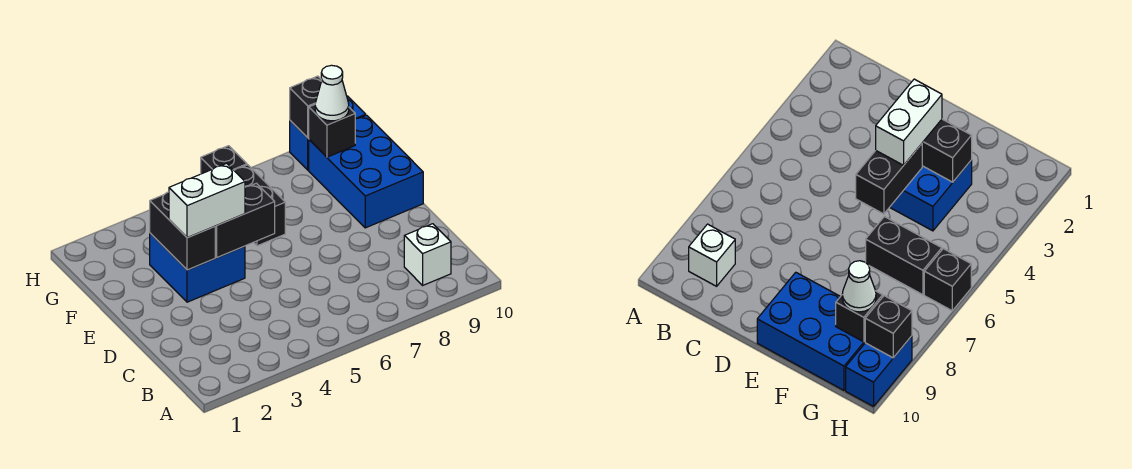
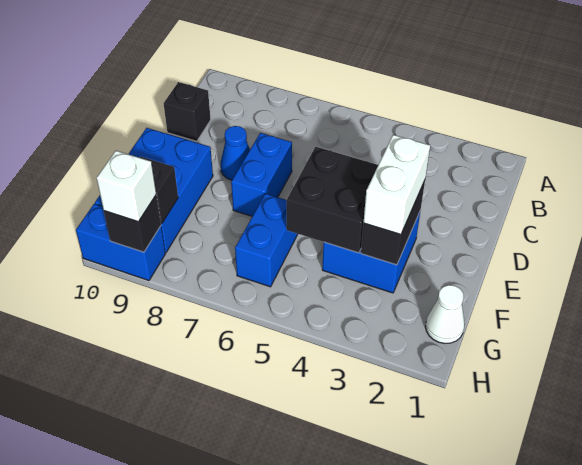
white 1x1 brick [404,224,451,285] -> white 1x1 brick moved to [97,151,156,222]
none -> blue 1x2 brick [231,133,292,216]
none -> blue 1x1 cone [221,126,250,180]
white 1x2 brick [169,163,245,238] -> white 1x2 brick turned to [364,135,430,234]
black 1x2 brick [215,183,275,258] -> black 2x2 brick [286,147,378,253]
black 1x2 brick [234,165,285,246] -> blue 1x2 brick [235,194,298,287]
white 1x1 cone [315,65,349,121] -> white 1x1 cone moved to [425,285,465,343]
black 1x1 brick [201,146,247,174] -> black 1x1 brick moved to [164,82,211,141]

